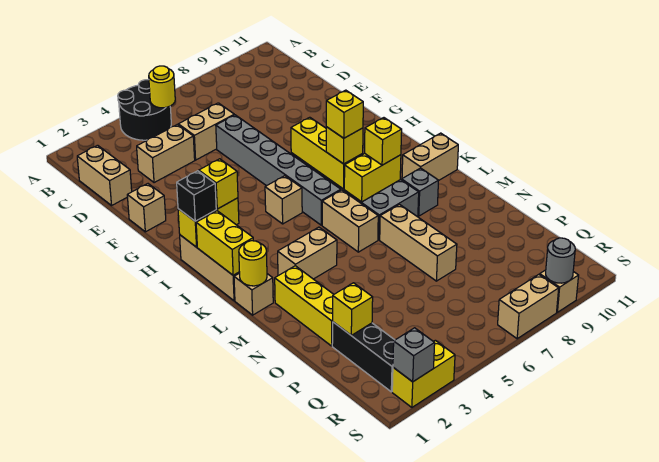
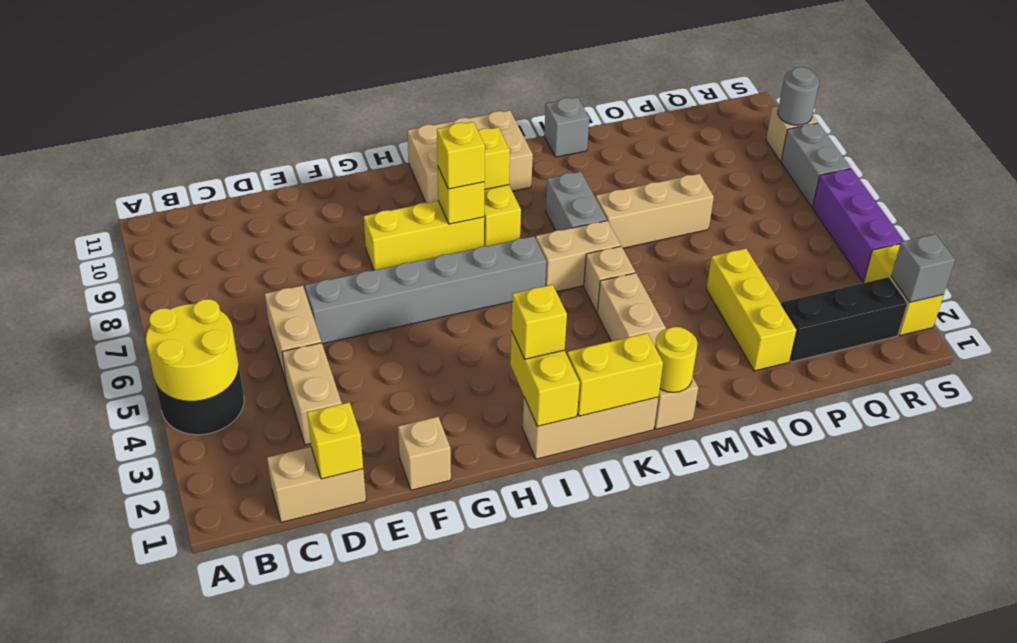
yellow 1x1 round brick [149,66,175,108] -> yellow 2x2 round brick [146,299,239,401]
black 1x1 brick [177,171,216,221] -> none
tan 1x1 brick [265,176,302,224] -> tan 1x1 brick moved to [584,246,635,312]
tan 1x2 brick [402,133,458,180] -> tan 2x3 brick [407,110,533,203]
grey 1x1 brick [402,168,439,216] -> grey 1x1 brick moved to [544,97,589,157]
yellow 1x3 brick [275,266,334,346] -> yellow 1x3 brick turned to [706,248,797,371]
yellow 1x1 brick [333,283,373,335] -> yellow 1x1 brick moved to [307,402,363,479]
none -> purple 1x3 brick [812,169,904,282]
tan 1x2 brick [498,274,559,339] -> grey 1x2 brick [781,123,851,207]

